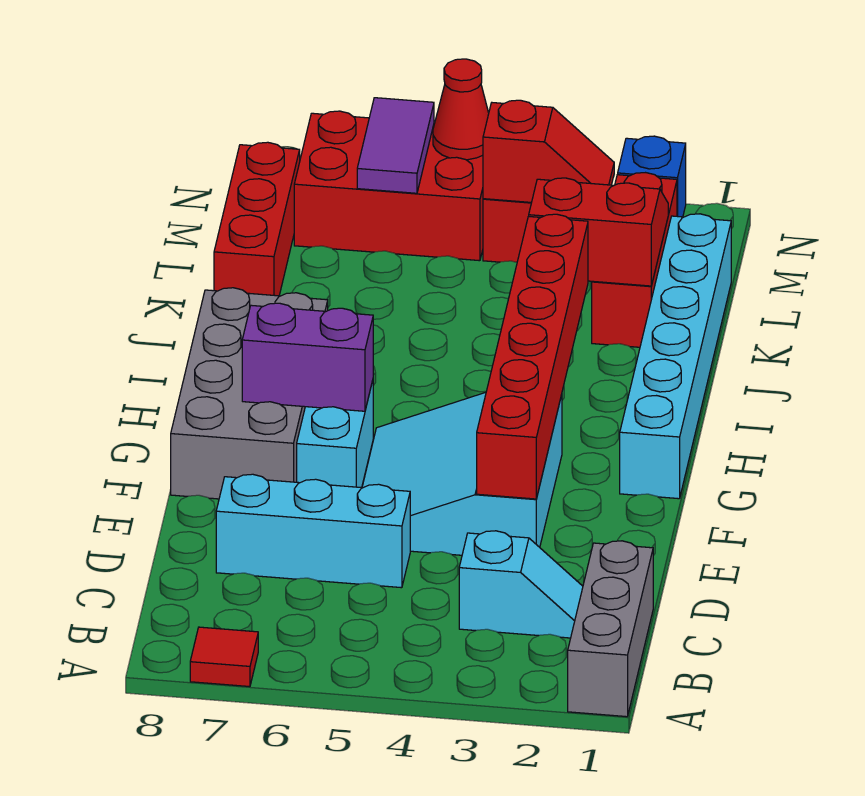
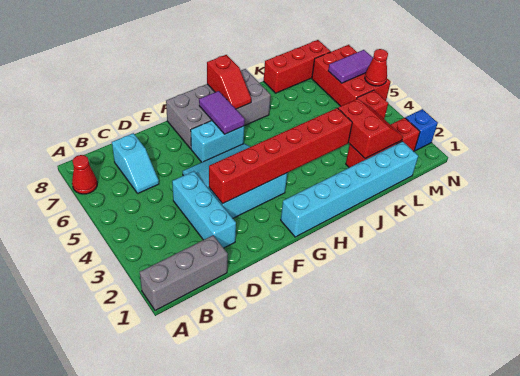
red 1x1 tile [190,627,258,687] -> red 1x1 cone [72,155,97,194]
cyan 1x2 slope [459,531,583,638] -> cyan 1x2 slope moved to [112,133,159,193]
cyan 1x3 brick [216,474,410,588] -> cyan 1x3 brick moved to [172,171,236,248]
purple 1x2 brick [242,303,373,411] -> purple 1x2 tile [199,91,245,134]
red 1x2 slope [483,100,614,202] -> red 1x2 slope moved to [207,55,251,109]

